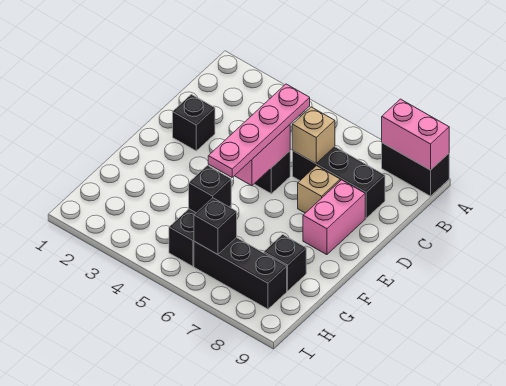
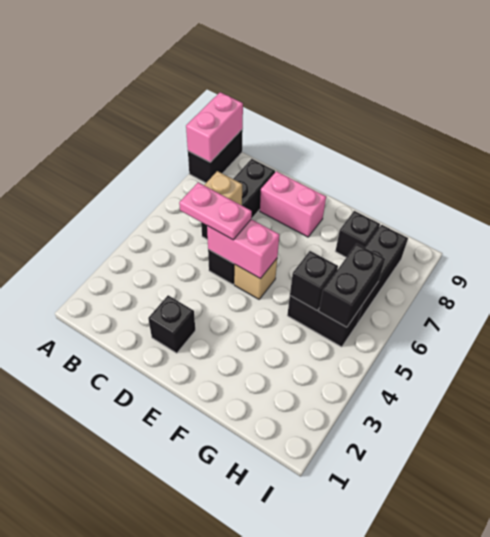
pink 1x4 plate [208,84,310,177] -> pink 1x2 plate [179,182,252,240]
tan 1x1 brick [298,166,340,213] -> tan 1x1 brick moved to [234,259,277,299]
black 1x1 brick [194,198,237,254] -> black 1x2 brick [319,244,385,327]

